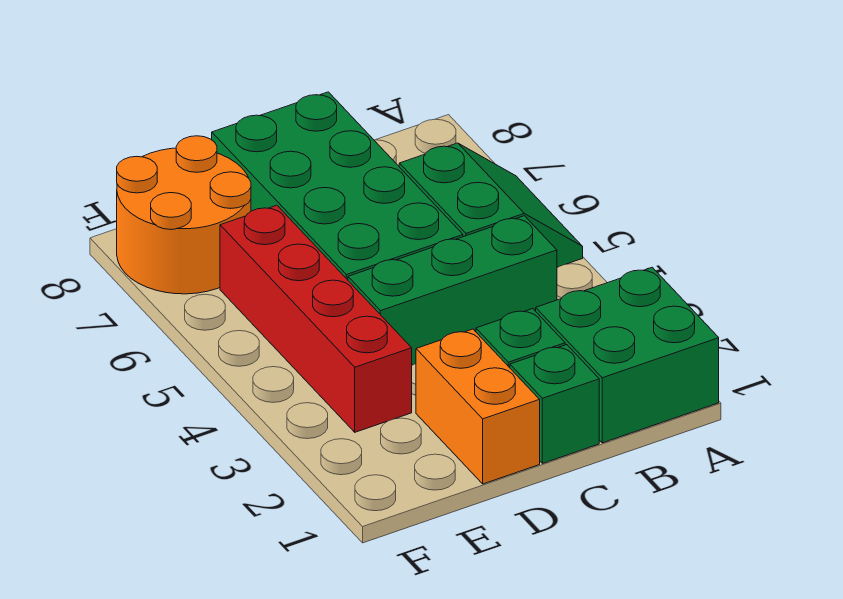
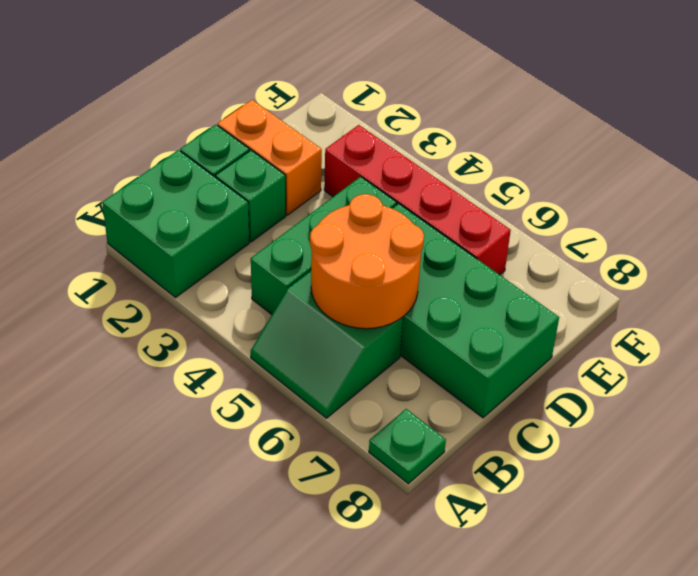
none -> green 1x1 plate [369,409,446,484]
orange 2x2 round brick [117,136,251,294] -> orange 2x2 round brick moved to [310,194,424,329]

